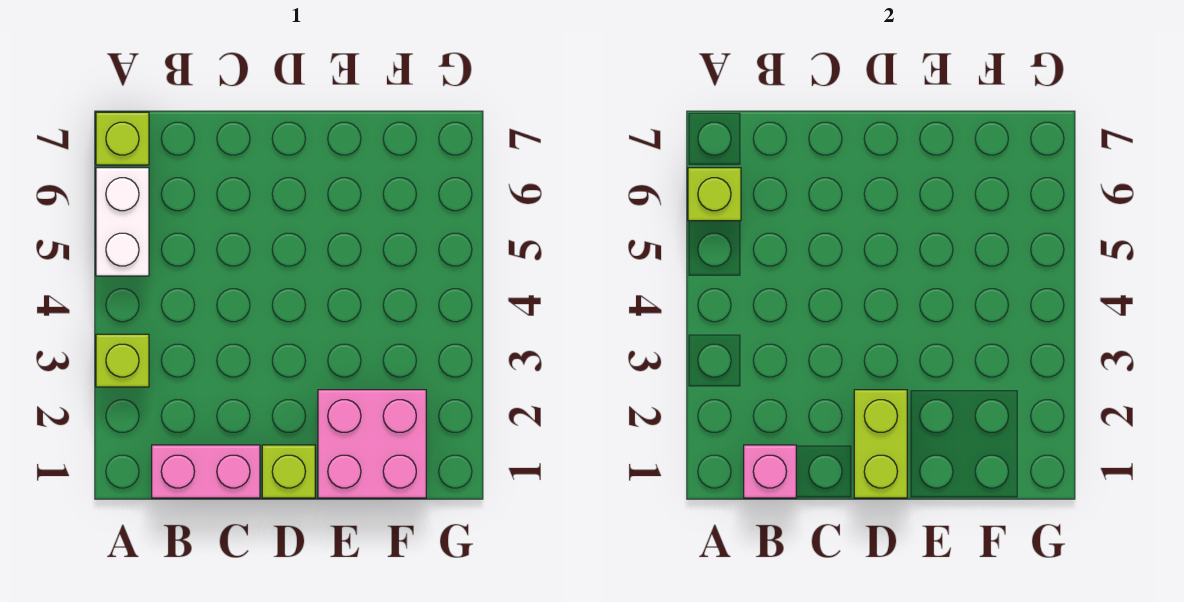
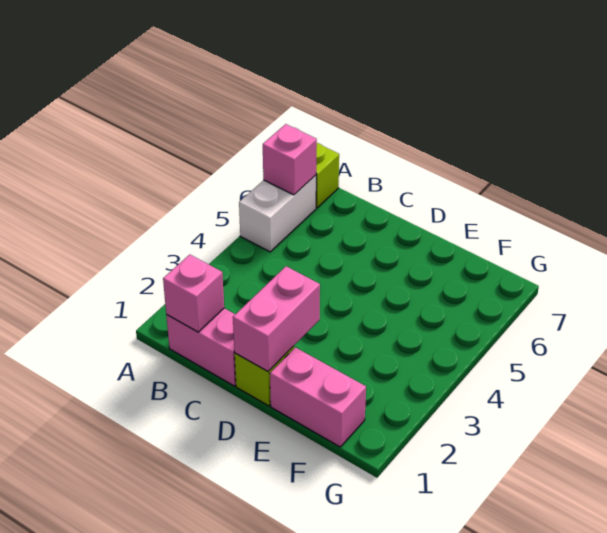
lime 1x1 brick [96,334,149,387] -> none
lime 1x1 brick [688,168,741,221] -> pink 1x1 brick [263,124,317,195]
lime 1x2 brick [854,390,907,498] -> pink 1x2 brick [233,266,320,371]
pink 2x2 brick [318,390,426,498] -> pink 1x2 brick [270,347,366,447]

